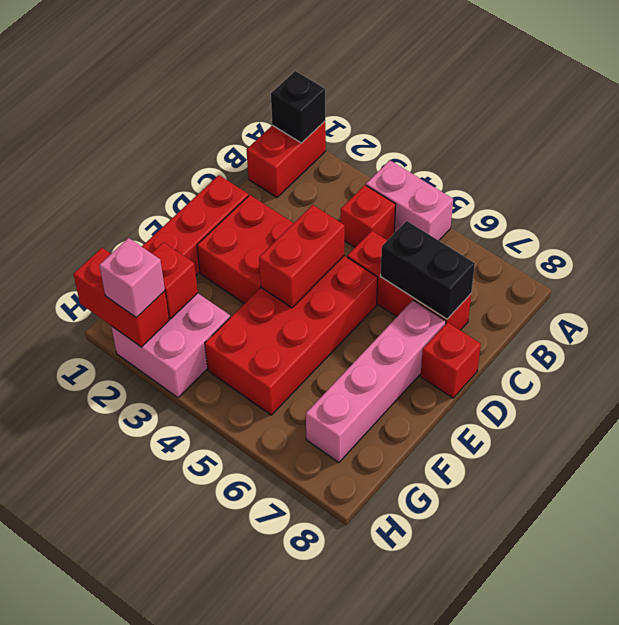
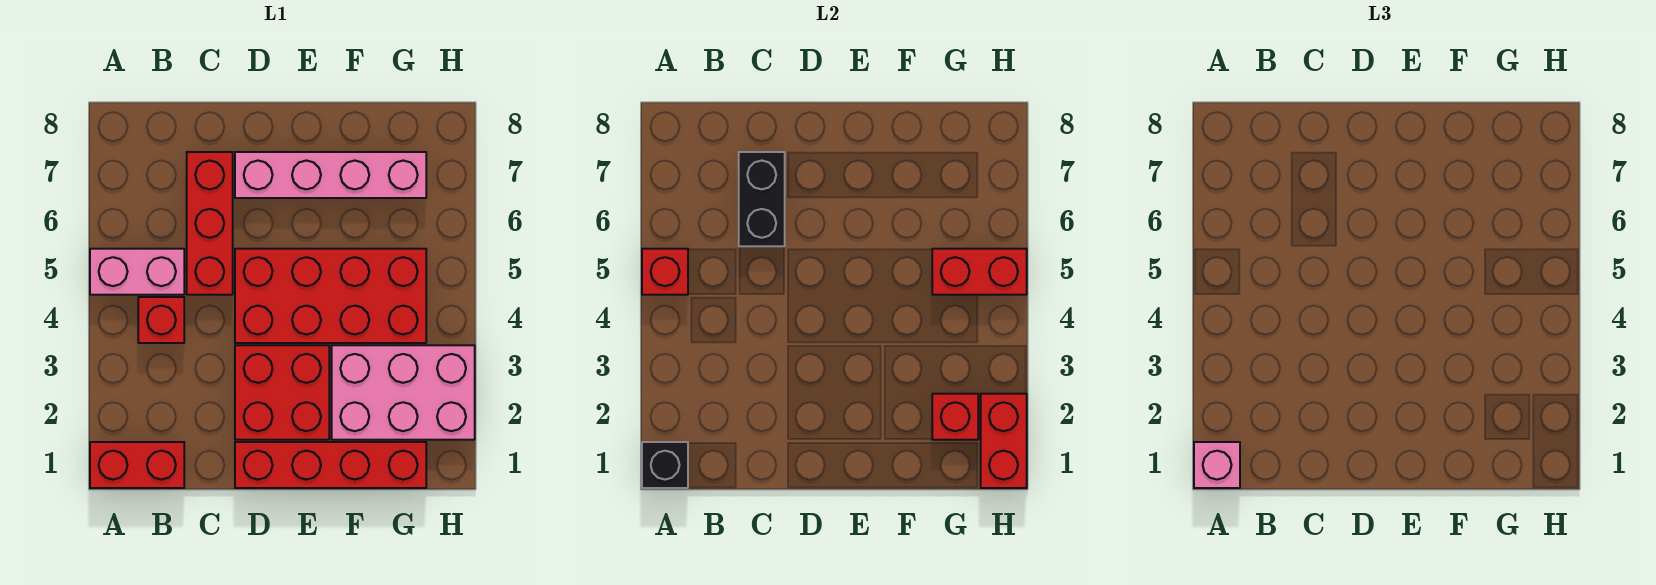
pink 1x2 brick [366,160,453,240] -> pink 1x2 brick turned to [90,249,184,295]
red 1x2 brick [259,205,345,308] -> red 1x2 brick moved to [932,249,1027,295]
red 1x1 brick [421,322,481,398] -> red 1x1 brick moved to [642,249,688,295]
pink 2x2 brick [111,293,230,398] -> pink 2x3 brick [332,345,475,440]
pink 1x1 brick [99,238,165,318] -> pink 1x1 brick moved to [1194,442,1240,488]

